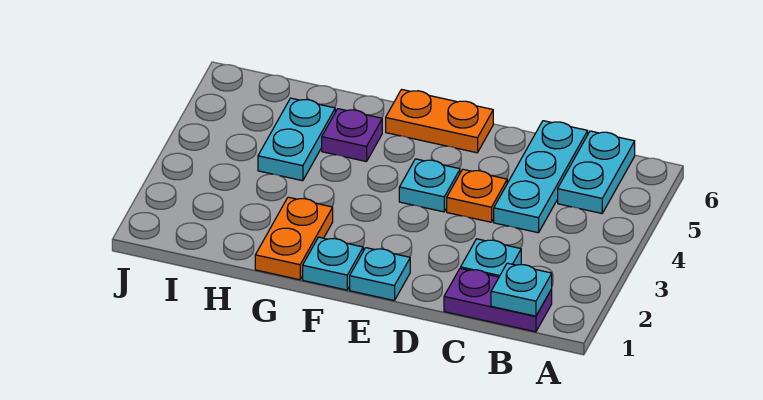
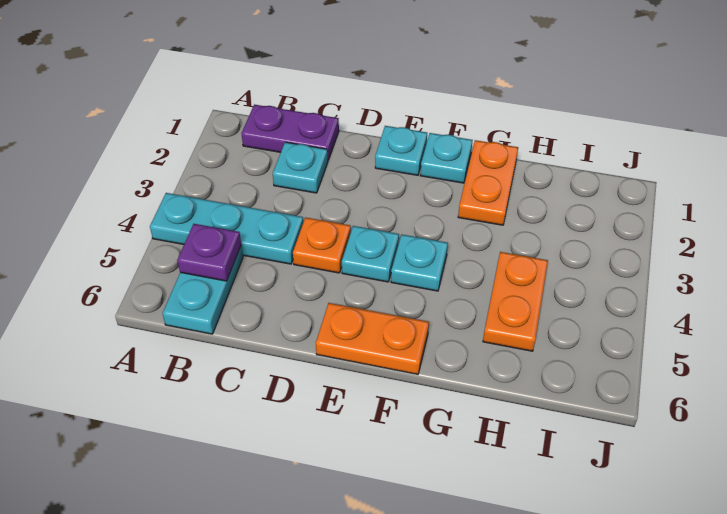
cyan 1x1 plate [491,263,552,316] -> cyan 1x1 plate moved to [391,235,448,291]
cyan 1x3 plate [494,121,588,233] -> cyan 1x3 plate turned to [150,193,303,264]
purple 1x1 plate [322,109,382,162] -> purple 1x1 plate moved to [177,224,241,281]
cyan 1x2 plate [258,98,335,181] -> orange 1x2 plate [483,252,548,351]

